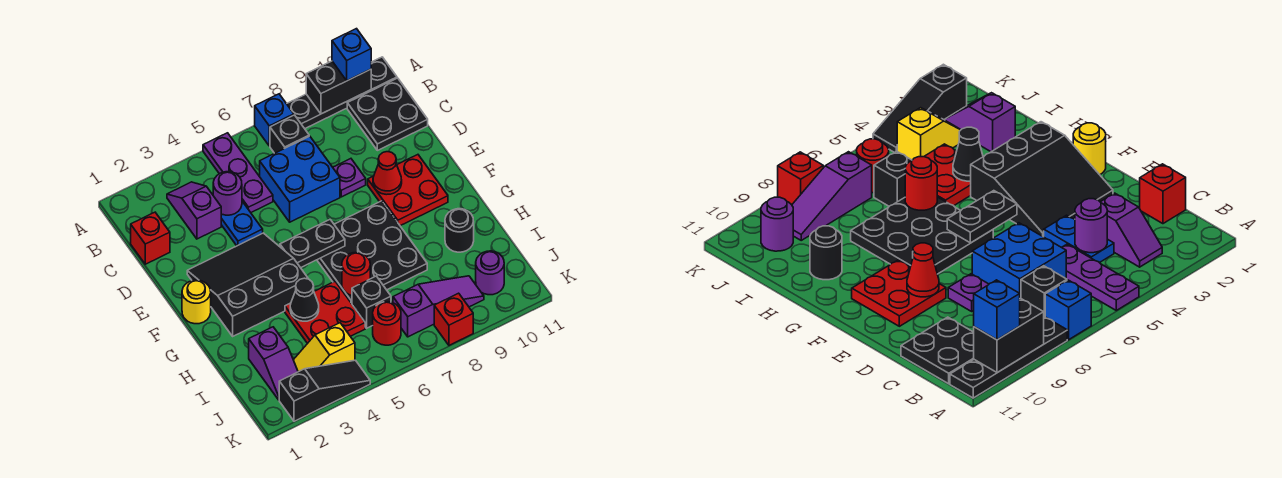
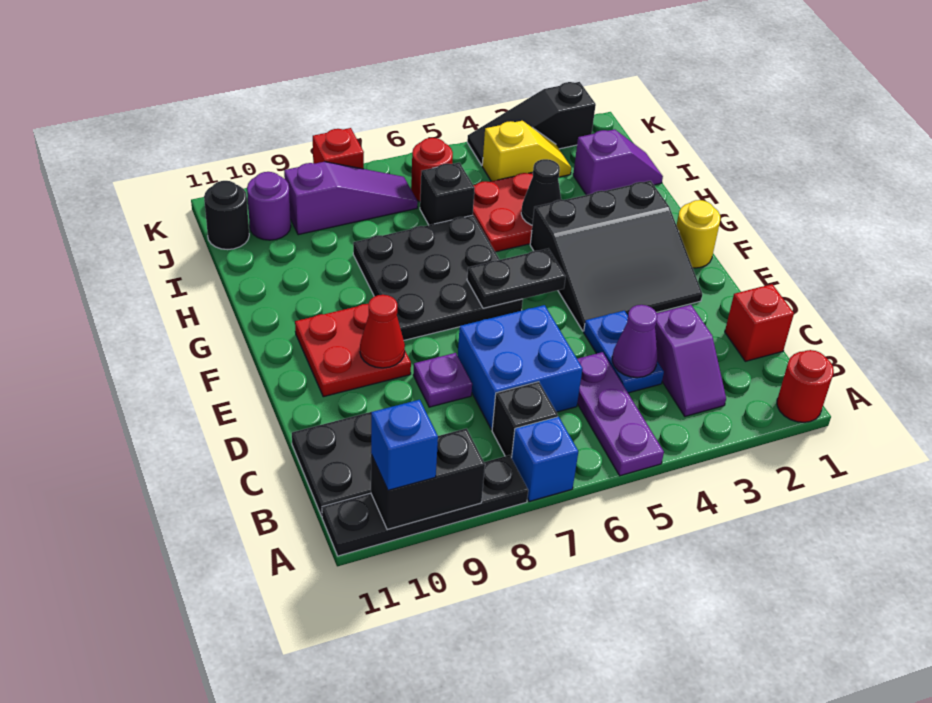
purple 1x1 round brick [213,172,242,215] -> purple 1x1 cone [612,305,658,378]
red 1x1 round brick [342,252,370,295] -> red 1x1 round brick moved to [777,350,834,422]
black 1x1 round brick [445,209,474,252] -> black 1x1 round brick moved to [204,181,249,250]
purple 1x2 slope [249,327,298,400] -> purple 1x2 slope turned to [573,129,663,195]
purple 1x3 slope [393,276,484,337] -> purple 1x3 slope turned to [284,162,418,235]

